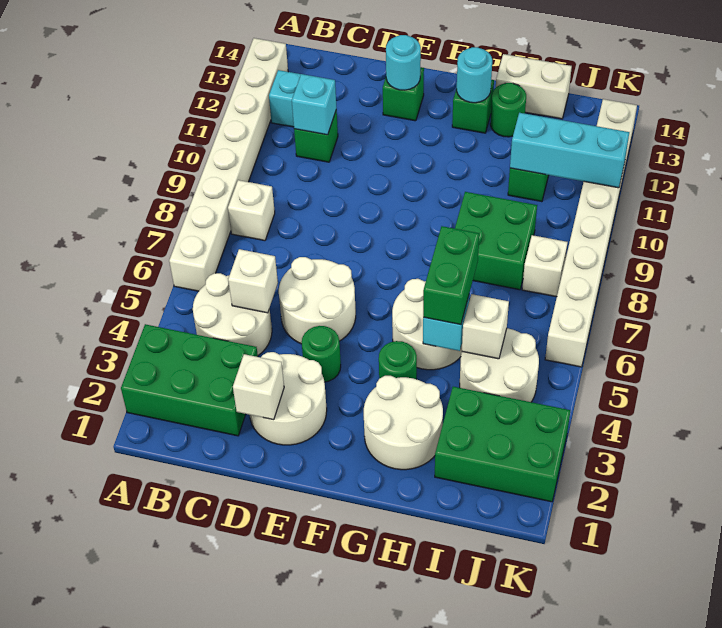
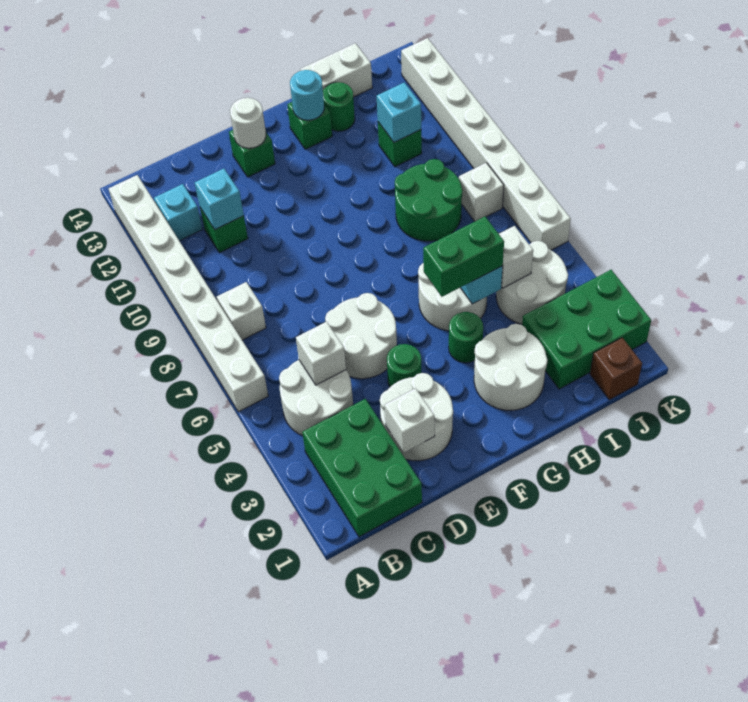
green 2x3 brick [121,324,258,436] -> green 2x3 brick turned to [302,399,422,537]
cyan 1x1 round brick [386,35,421,90] -> white 1x1 round brick [230,98,266,148]
green 1x2 brick [423,226,479,325] -> green 1x2 brick turned to [423,217,504,297]
green 2x2 brick [455,192,537,290] -> green 2x2 round brick [395,159,463,241]
cyan 1x3 brick [510,113,629,188] -> cyan 1x1 brick [377,82,421,142]
none -> brown 1x1 brick [590,338,642,400]

